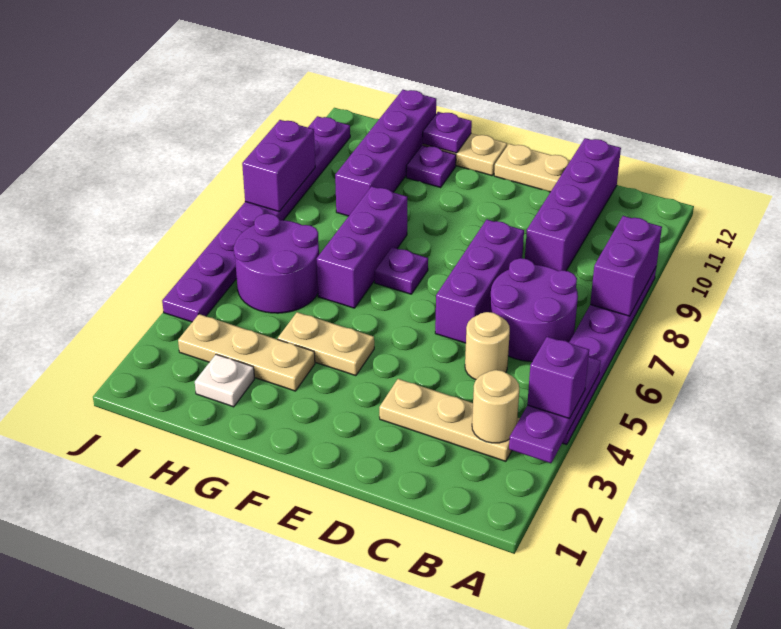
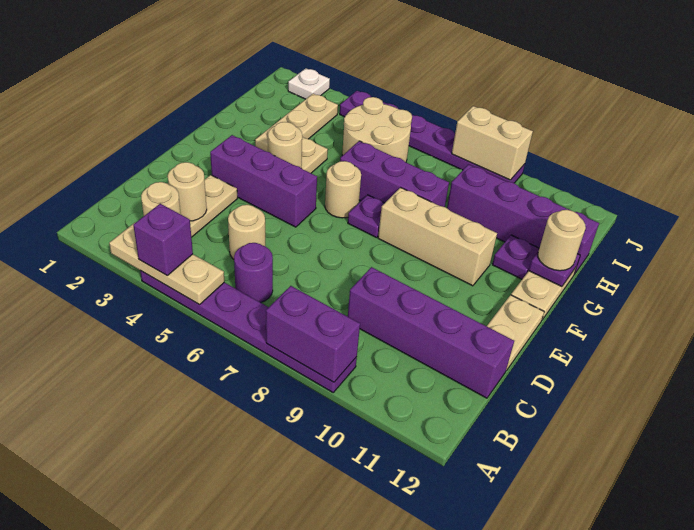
purple 1x3 plate [509,357,601,463] -> tan 1x3 plate [109,223,224,305]
purple 2x2 round brick [490,258,578,362] -> purple 1x1 round brick [234,243,273,303]
none -> tan 1x1 round brick [168,162,207,221]
purple 1x3 brick [435,220,524,343] -> purple 1x3 brick moved to [210,135,317,227]
none -> tan 1x1 round brick [268,122,302,168]
none -> tan 1x1 round brick [325,161,361,218]
none -> tan 1x3 brick [378,188,497,286]
none -> tan 1x1 round brick [538,210,586,271]
white 1x1 plate [195,354,254,407] -> white 1x1 plate moved to [288,68,330,99]
purple 2x2 round brick [234,214,319,313] -> tan 2x2 round brick [342,97,412,162]
purple 1x8 plate [162,116,350,322] -> purple 1x6 plate [340,91,525,183]
purple 1x2 brick [242,120,315,212] -> tan 1x2 brick [452,106,533,180]

